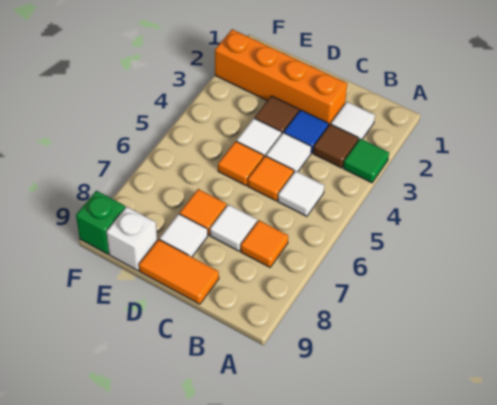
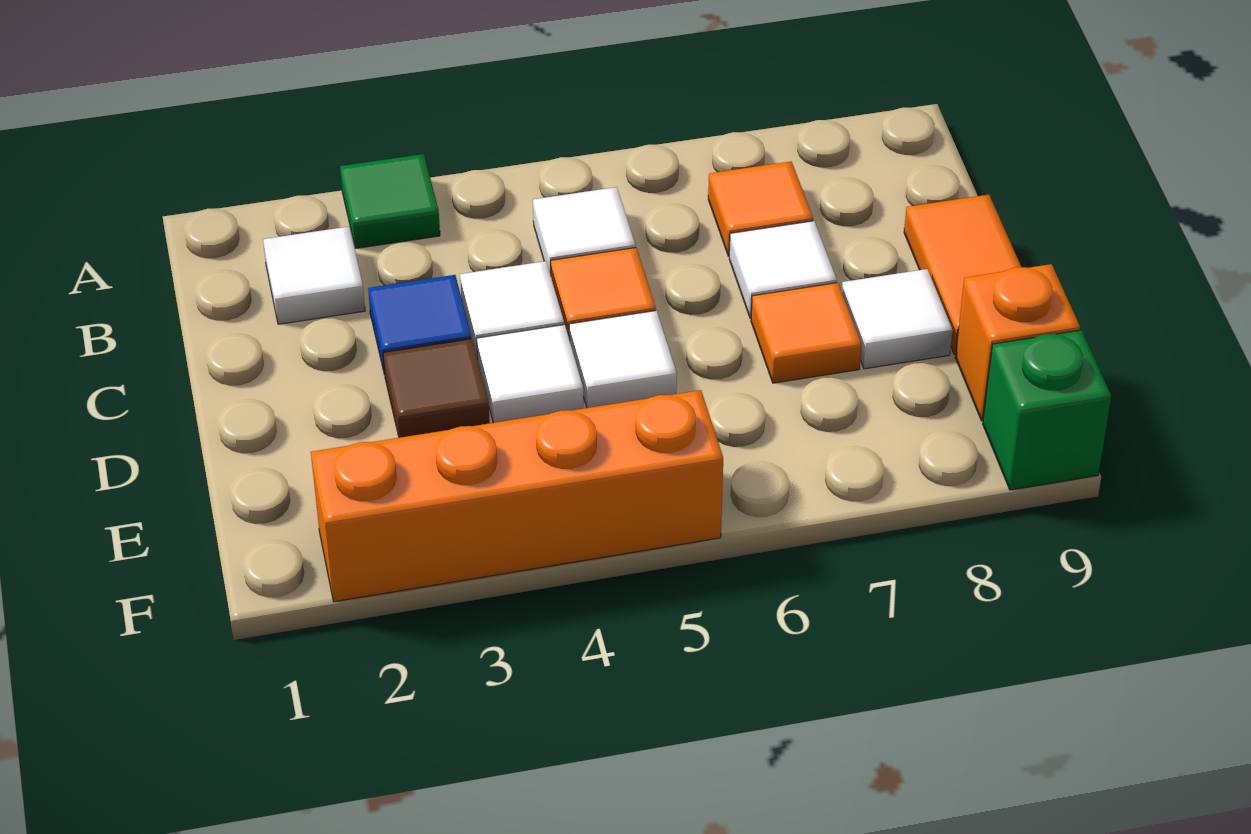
brown 1x1 tile [313,124,359,168] -> none
orange 1x4 brick [215,29,347,126] -> orange 1x4 brick turned to [311,390,723,602]
orange 1x1 tile [218,141,264,185] -> white 1x1 tile [569,311,677,408]
white 1x1 brick [106,207,157,271] -> orange 1x1 brick [955,264,1080,421]

